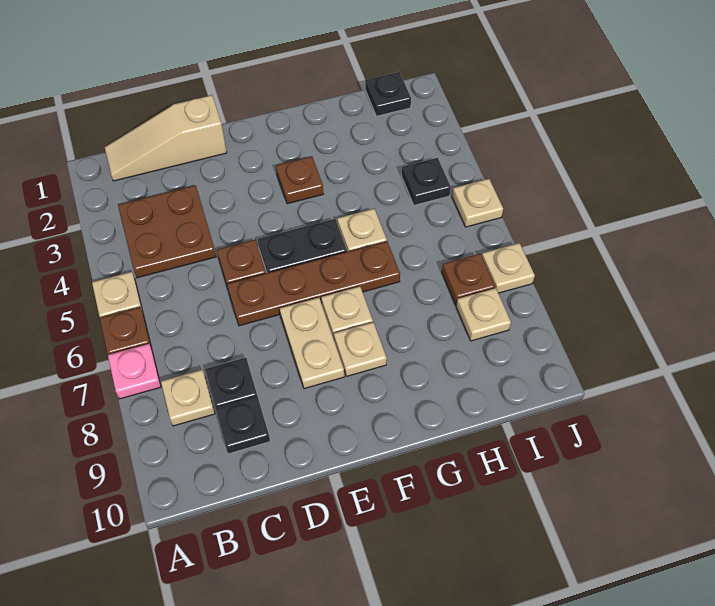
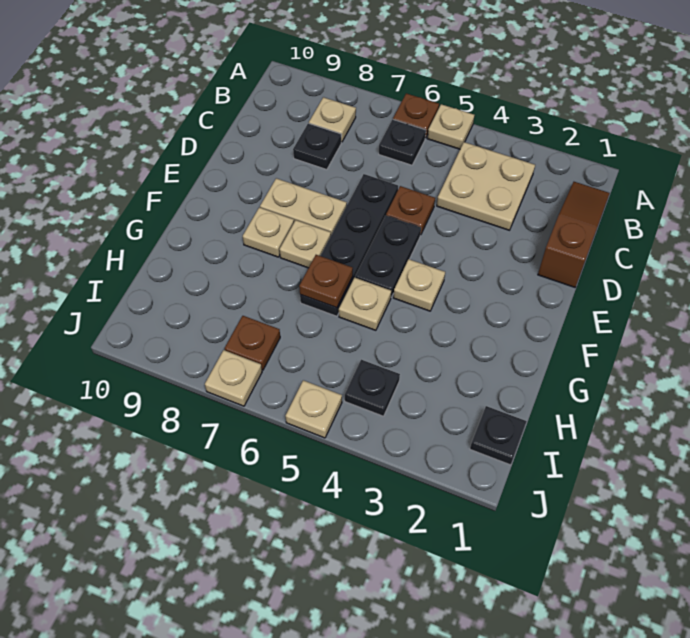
pink 1x1 plate [108,344,161,399] -> none
tan 1x3 slope [105,95,227,181] -> brown 1x3 slope [538,182,610,287]
brown 2x2 plate [118,185,216,278] -> tan 2x2 plate [437,142,535,230]
black 1x1 plate [216,396,270,454] -> black 1x1 plate moved to [379,119,426,165]
brown 1x4 plate [227,241,400,326] -> black 1x4 plate [300,174,398,316]
brown 1x1 plate [276,156,323,204] -> brown 1x1 plate moved to [299,255,353,308]
tan 1x1 plate [456,288,511,341] -> tan 1x1 plate moved to [393,259,445,311]

